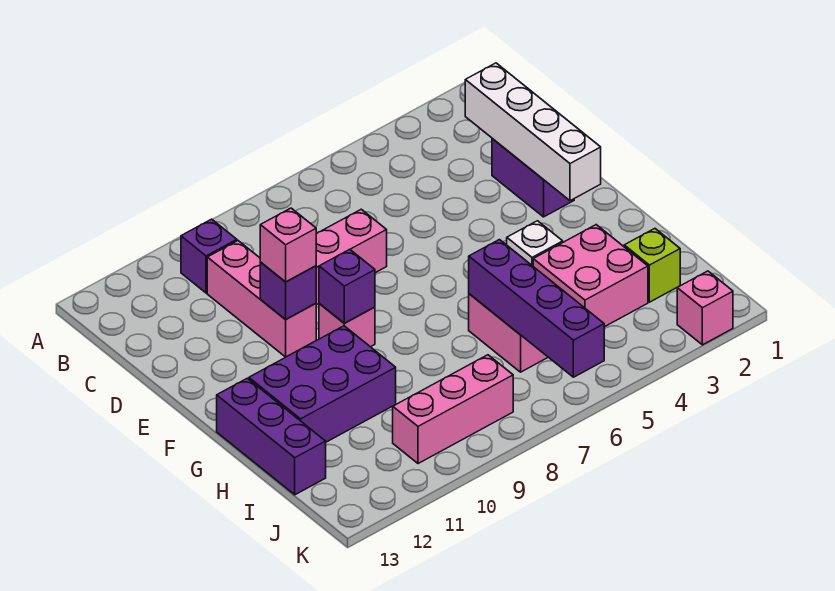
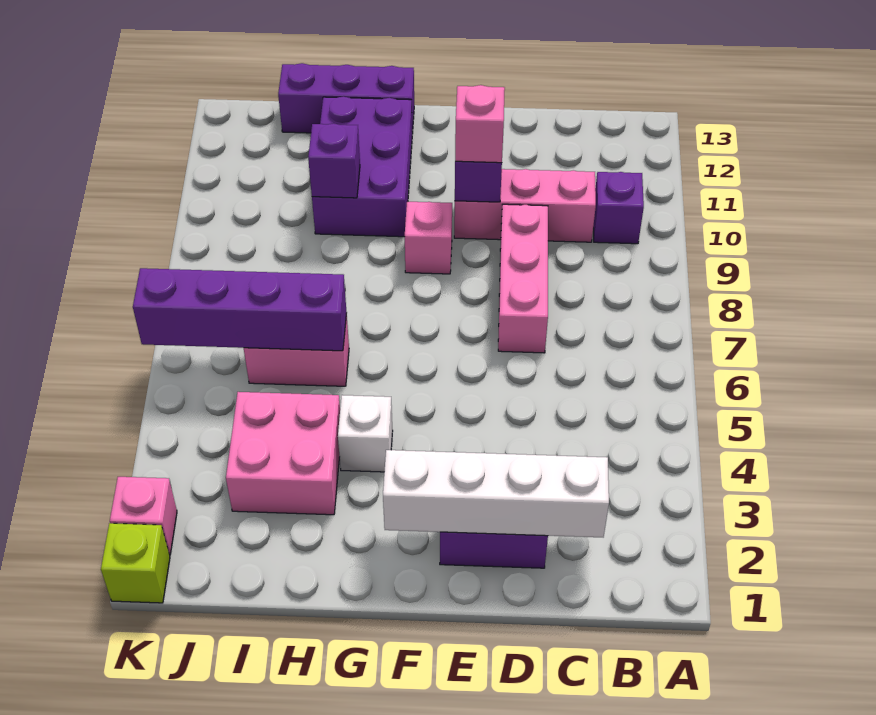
purple 1x1 brick [319,249,375,323] -> purple 1x1 brick moved to [308,123,360,198]
lime 1x1 brick [624,229,680,302] -> lime 1x1 brick moved to [101,523,170,603]
pink 1x3 brick [393,355,513,464] -> none

